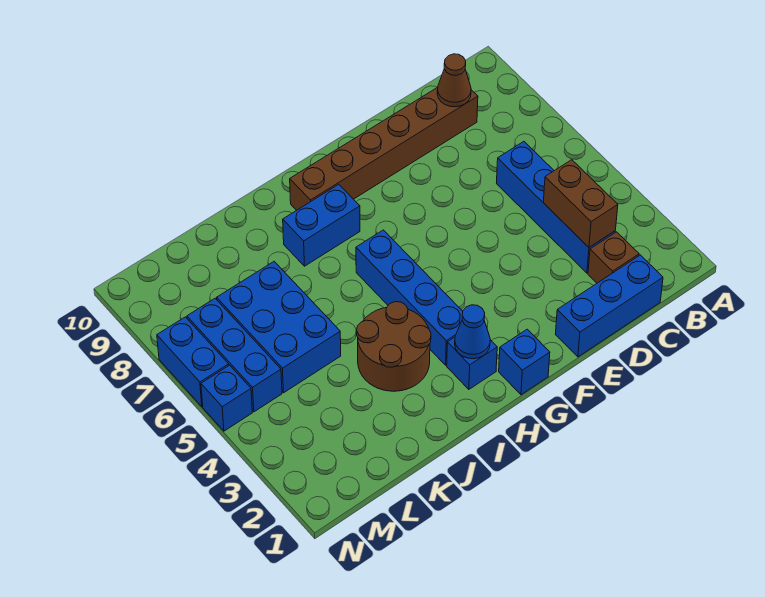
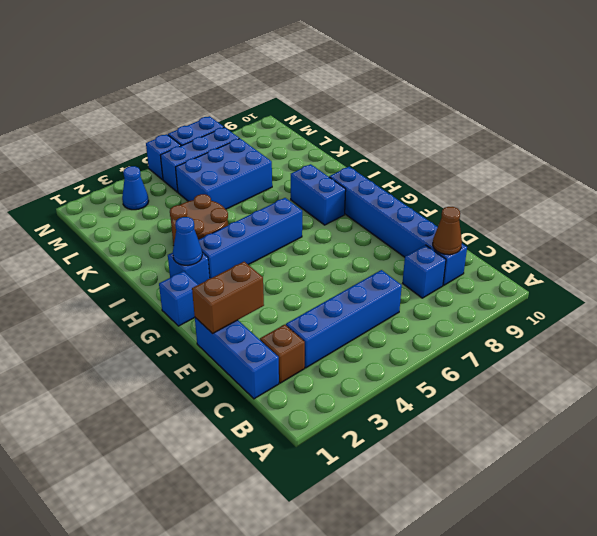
brown 1x2 brick [543,160,618,247] -> brown 1x2 brick moved to [192,262,264,334]
none -> blue 1x1 brick [403,245,446,298]
brown 1x6 brick [290,87,478,210] -> blue 1x6 brick [329,167,467,285]
none -> blue 1x1 cone [122,166,149,210]

